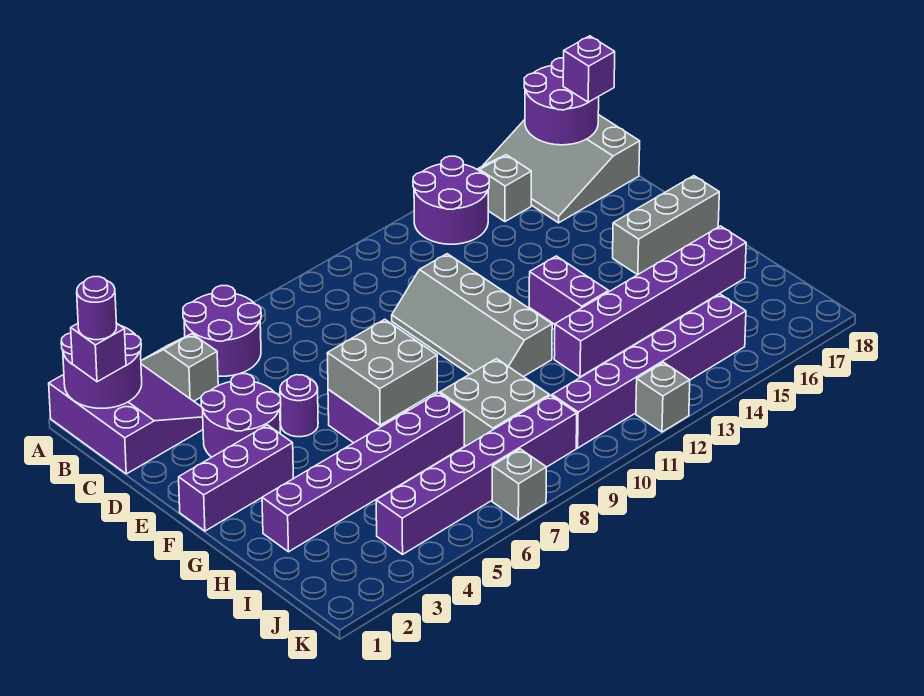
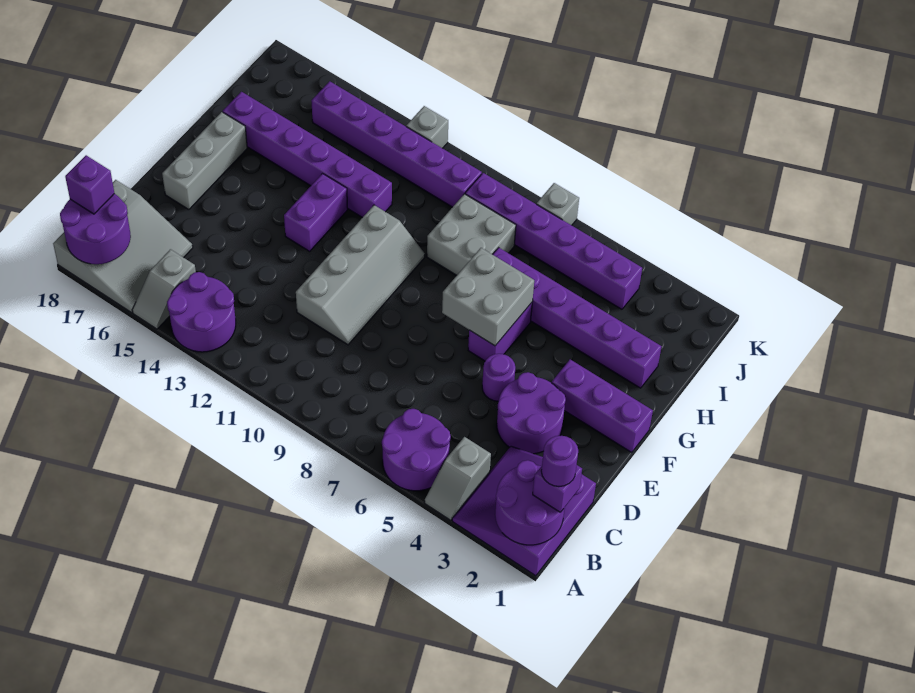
grey 1x3 brick [613,176,719,275] -> grey 1x3 brick turned to [162,112,247,210]

